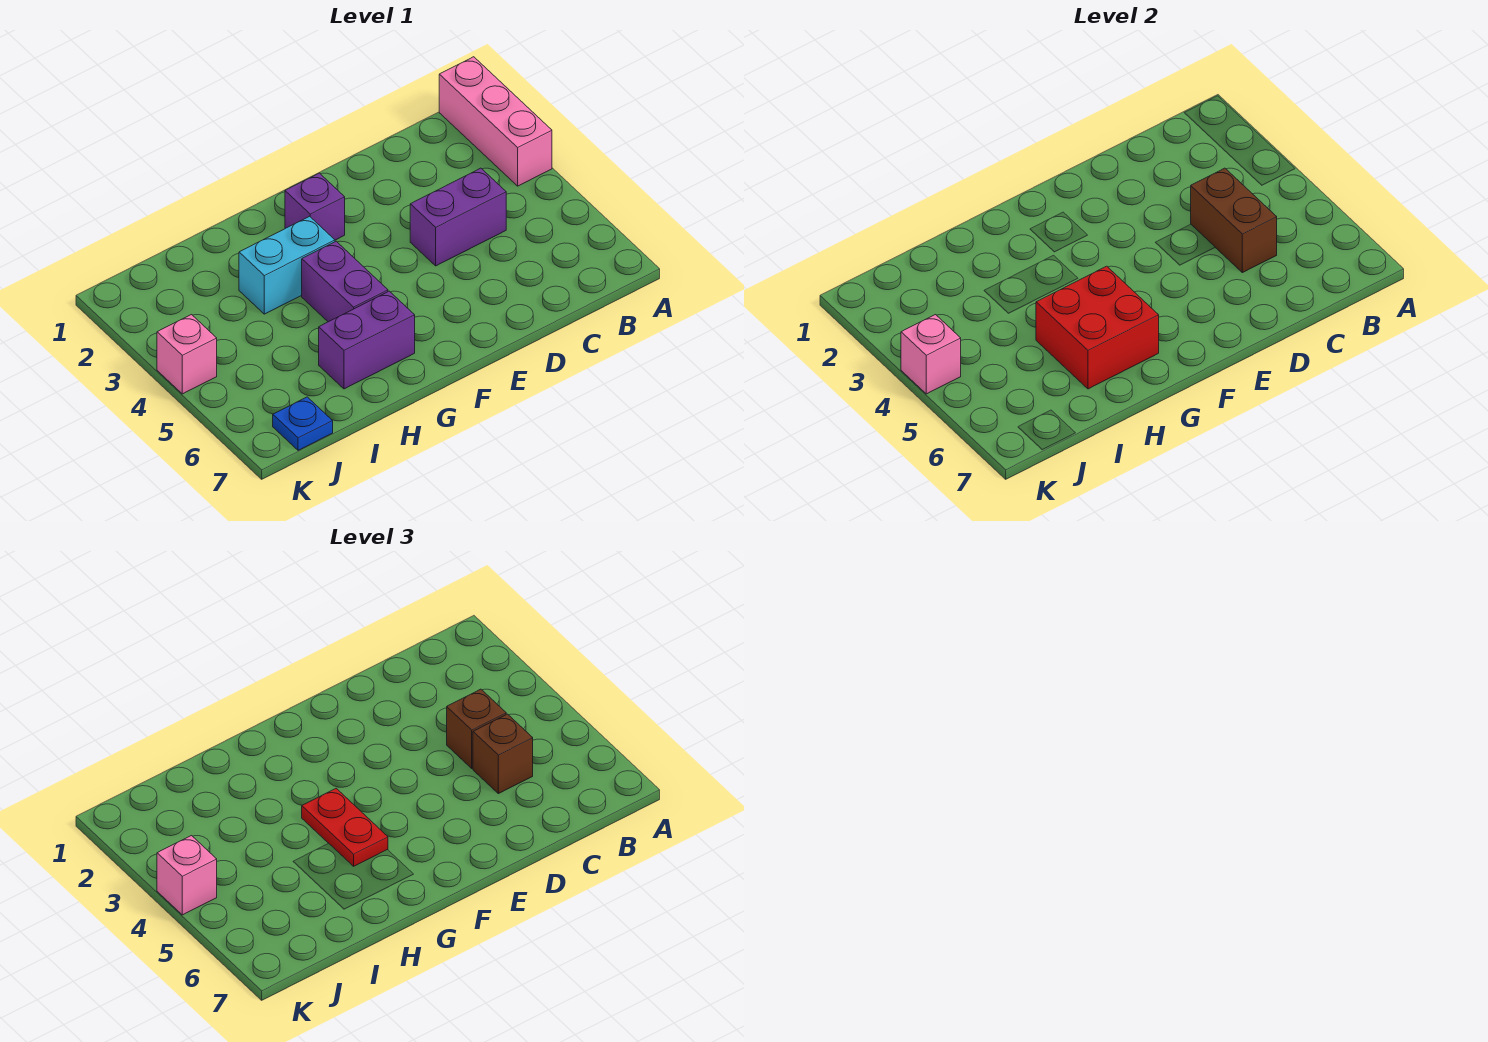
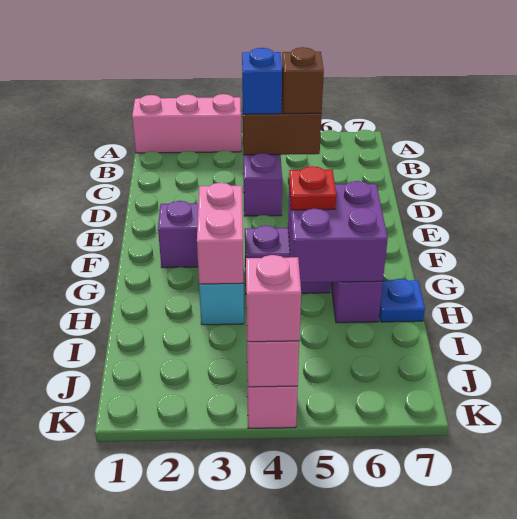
brown 1x1 brick [447,689,506,768] -> blue 1x1 brick [242,48,282,114]
none -> pink 1x2 brick [197,183,243,284]
red 1x2 plate [302,788,388,866] -> red 1x1 plate [289,166,336,210]
red 2x2 brick [1036,266,1159,389] -> purple 2x2 brick [288,181,388,283]
blue 1x1 plate [273,397,333,450] -> blue 1x1 plate moved to [379,279,425,322]

